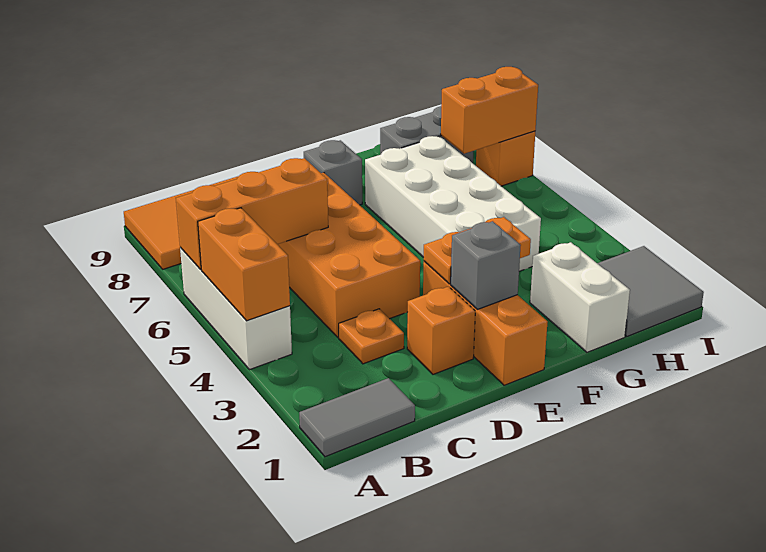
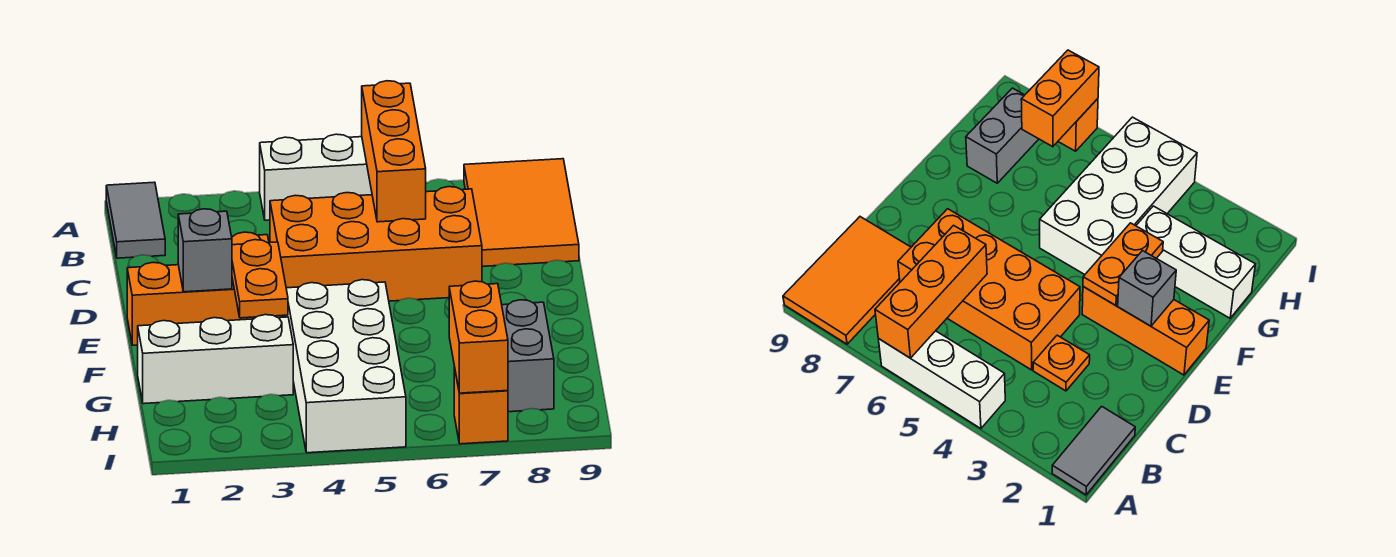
orange 1x2 brick [198,208,290,321] -> none
orange 1x1 brick [407,287,475,374] -> none
grey 1x1 brick [304,140,362,205] -> none
white 2x4 brick [365,136,541,271] -> white 2x4 brick turned to [286,280,406,453]
white 1x2 brick [530,242,630,352] -> white 1x3 brick [138,315,293,404]
grey 2x2 tile [597,246,704,336] -> none

